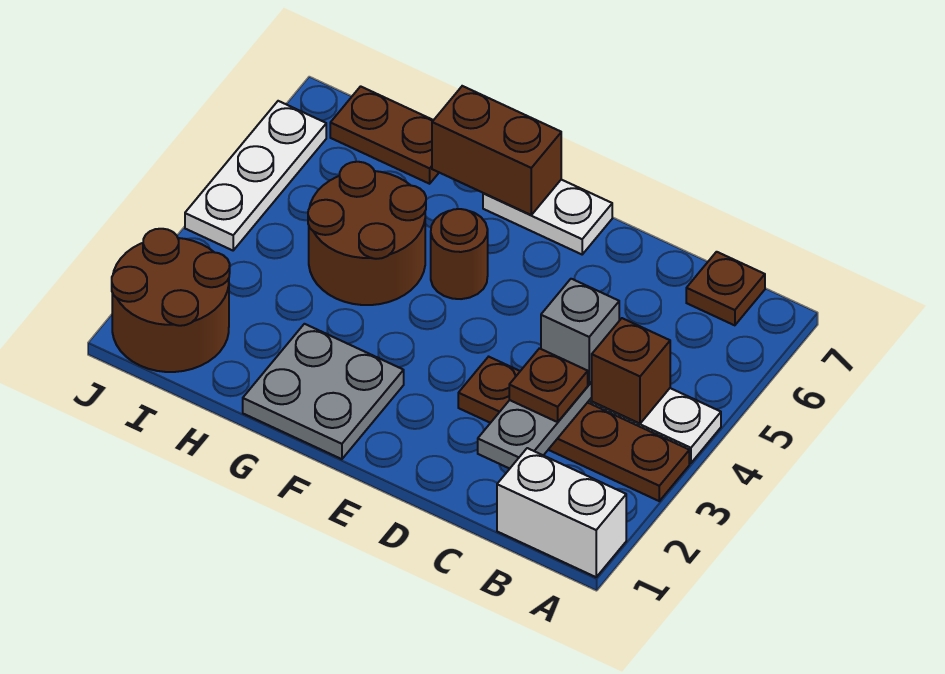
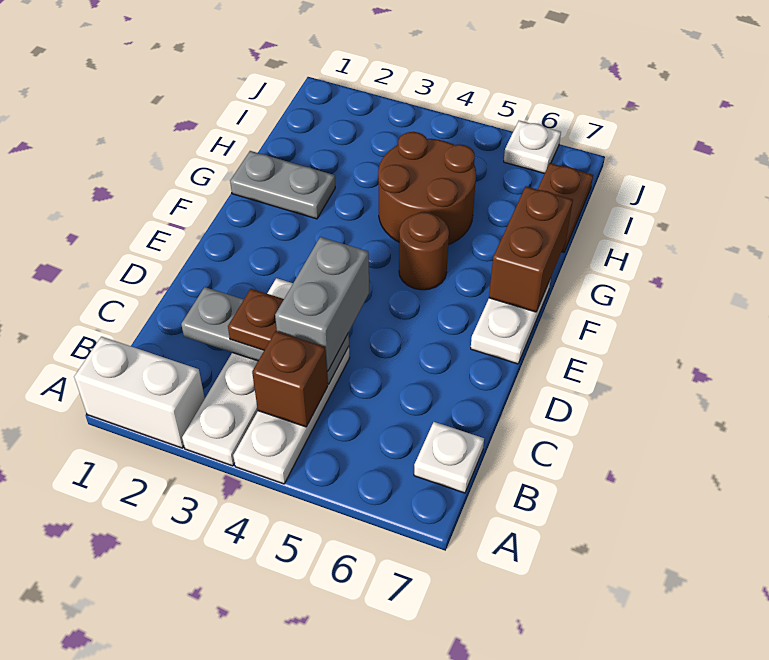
white 1x2 brick [497,448,626,577] -> white 1x2 brick turned to [74,337,205,448]
brown 1x4 plate [458,357,689,501] -> white 1x4 plate [182,278,293,466]
brown 1x1 plate [686,252,765,325] -> white 1x1 plate [414,422,484,493]
grey 1x1 brick [541,279,619,384] -> grey 1x2 brick [275,237,369,371]
grey 2x2 plate [243,324,404,459] -> grey 1x2 plate [230,151,335,219]
brown 2x2 round brick [112,229,230,372] -> none
white 1x3 plate [185,101,326,250] -> white 1x1 plate [504,121,561,173]

